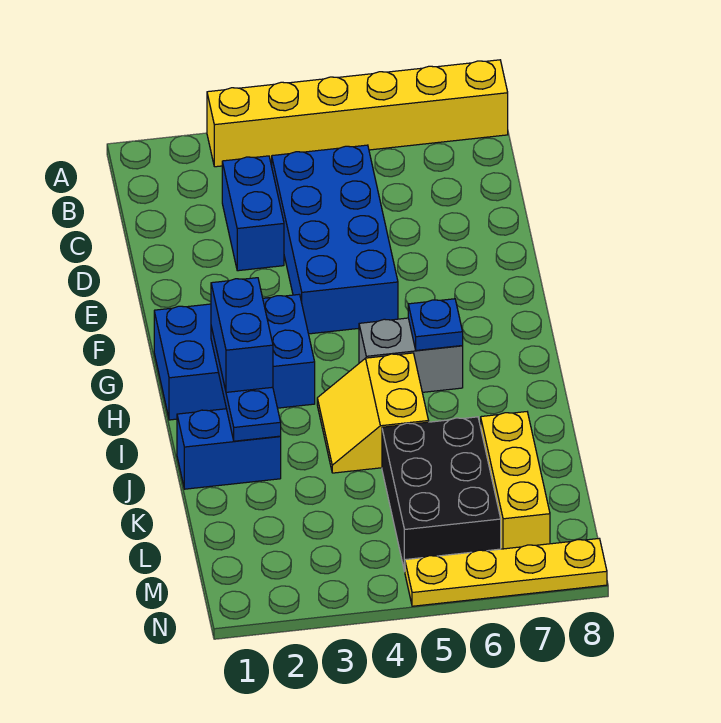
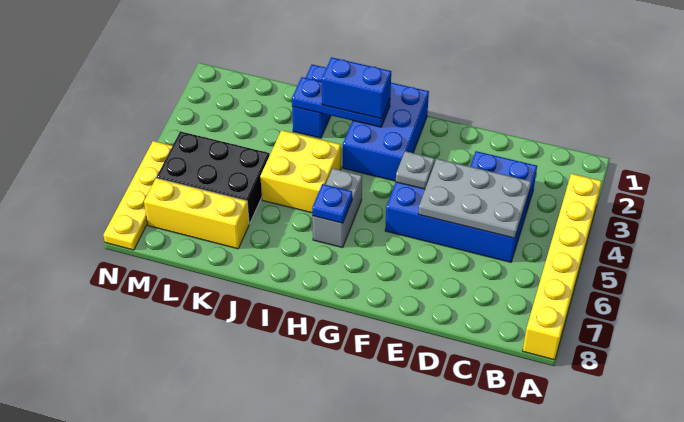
none -> grey 2x3 plate [418,159,531,238]
none -> grey 1x1 plate [396,151,435,189]
yellow 2x2 slope [317,353,429,473] -> yellow 2x2 brick [260,130,341,213]

